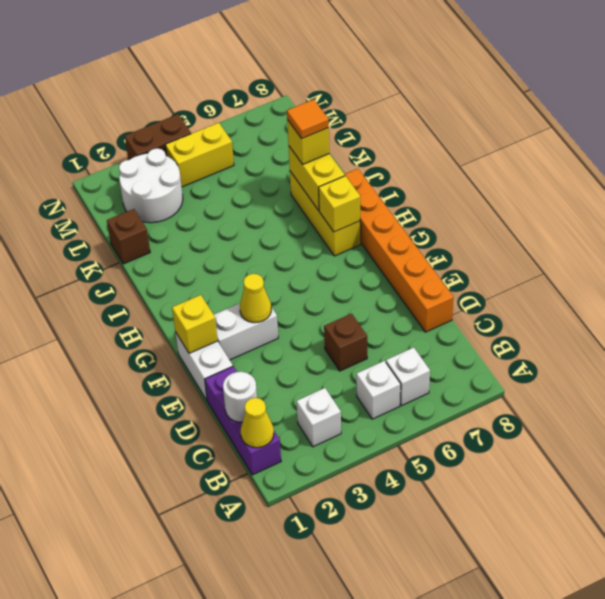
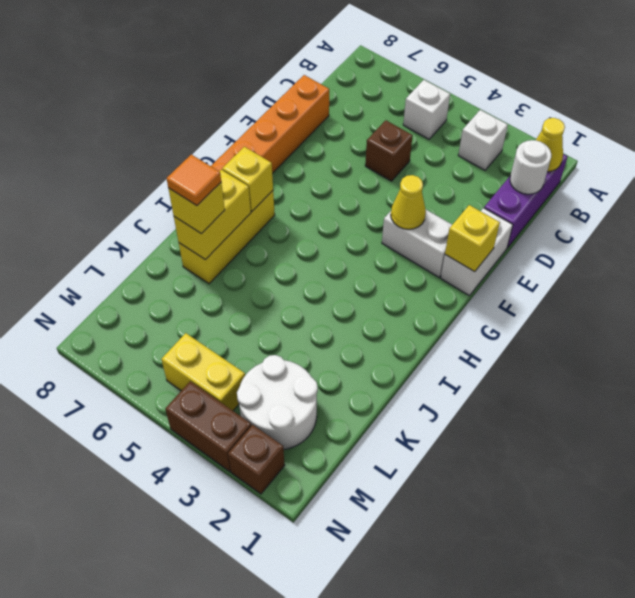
white 1x1 brick [386,347,430,406] -> none
brown 1x1 brick [107,209,150,264] -> brown 1x1 brick moved to [228,425,285,494]

